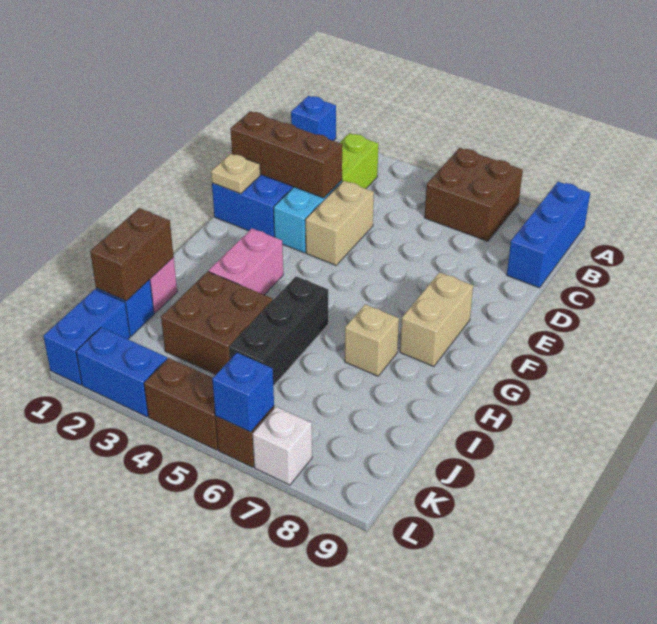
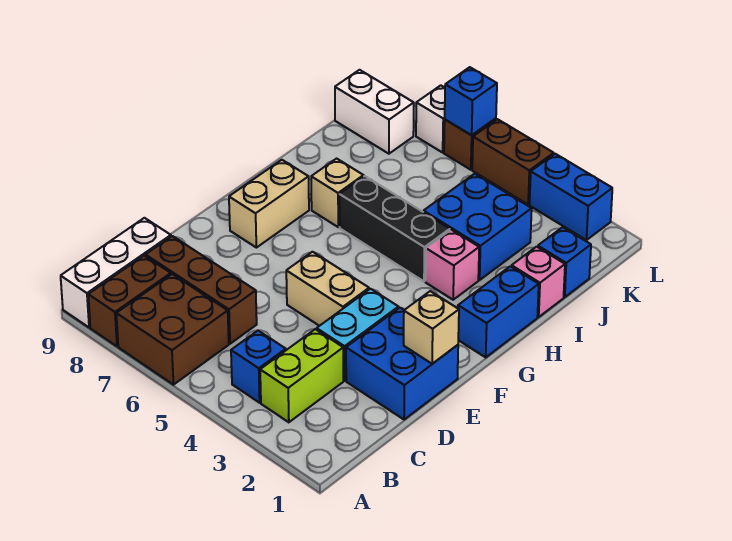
blue 1x1 brick [291,96,336,141] -> blue 1x1 brick moved to [231,331,286,403]
blue 1x3 brick [507,182,590,288] -> white 1x3 brick [61,218,171,327]
brown 1x3 brick [230,111,342,198] -> brown 1x3 brick moved to [145,236,257,344]
tan 1x2 brick [305,181,374,265] -> tan 1x2 brick turned to [286,252,369,326]
tan 1x1 plate [211,154,260,194] -> tan 1x1 brick [404,291,459,364]
pink 1x2 brick [209,228,283,295] -> pink 1x1 brick [425,230,479,300]
black 1x3 brick [229,276,328,386] -> black 1x3 brick turned to [339,176,450,281]
brown 1x2 brick [90,208,174,301] -> brown 1x2 brick moved to [88,256,171,346]
brown 2x2 brick [161,271,273,374] -> blue 2x2 brick [423,174,532,280]
blue 1x2 brick [43,289,130,385] -> blue 1x2 brick moved to [458,266,539,357]
none -> white 1x2 brick [335,70,414,154]

